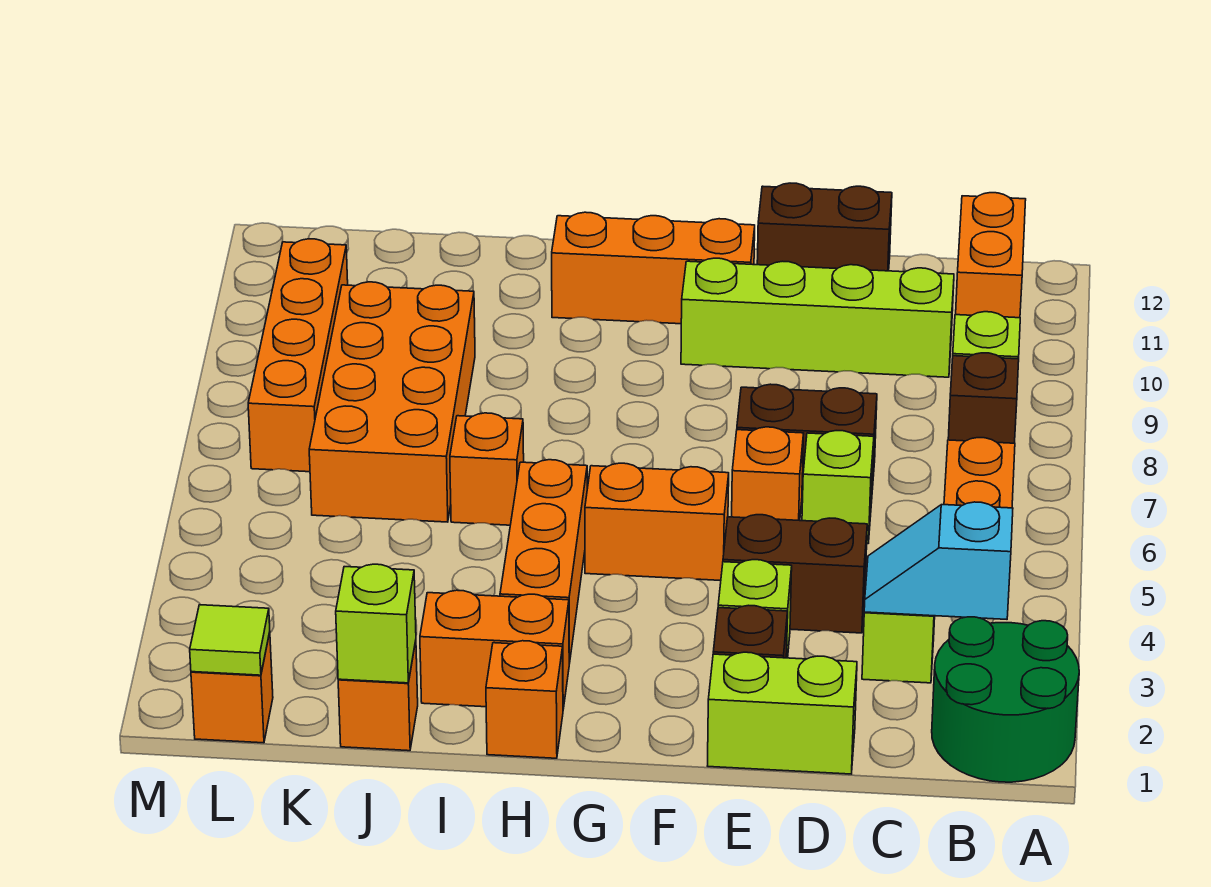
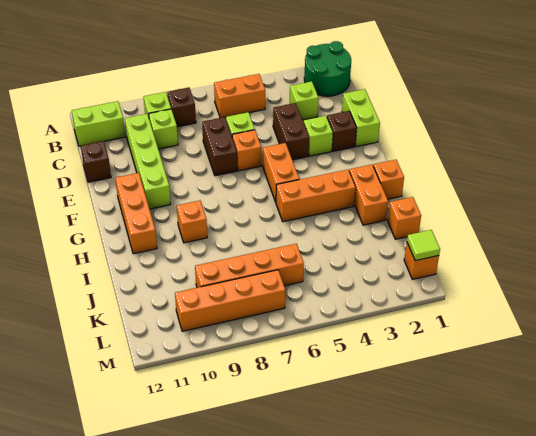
cyan 1x2 slope [864,502,1013,619] -> none
orange 1x2 brick [956,193,1026,318] -> lime 1x2 brick [72,101,125,146]
brown 1x2 brick [757,183,892,271] -> brown 1x1 brick [81,141,111,182]
orange 1x1 brick [450,413,524,525] -> orange 1x1 brick moved to [177,201,207,243]
lime 1x1 brick [336,564,416,683] -> lime 1x1 brick moved to [149,109,178,149]
orange 2x4 brick [309,282,475,522] -> orange 1x4 brick [195,244,304,288]

